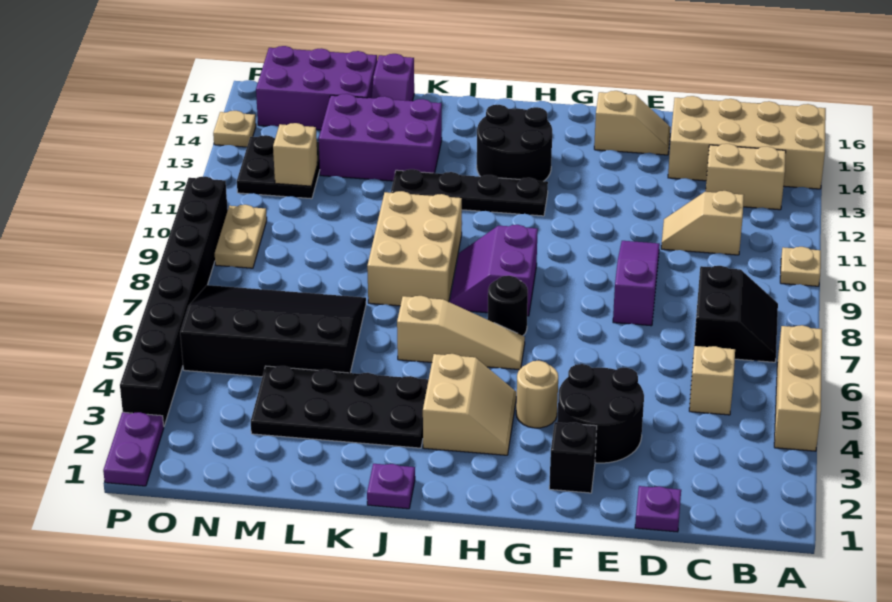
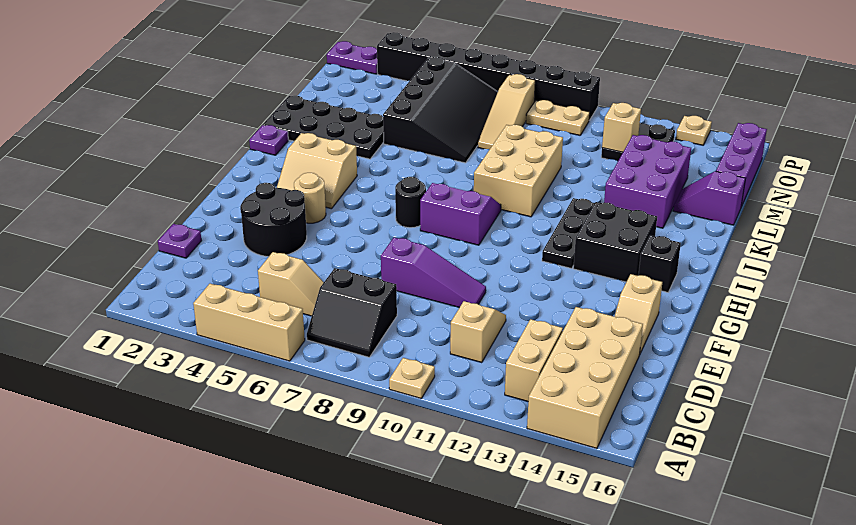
black 1x1 brick [549,422,597,493] -> black 1x1 brick moved to [638,235,681,292]
tan 1x3 slope [397,296,525,370] -> tan 1x3 slope moved to [478,74,535,149]
black 1x4 plate [391,169,548,216] -> black 1x3 plate [542,198,595,268]
black 2x2 round brick [477,105,552,181] -> black 2x2 brick [573,202,657,282]
black 2x4 plate [251,366,429,448] -> black 2x4 plate turned to [263,96,384,159]
tan 2x3 brick [367,191,462,306] -> tan 2x3 brick turned to [474,125,563,217]
purple 2x3 brick [256,46,377,130] -> purple 1x3 brick [716,123,767,207]

